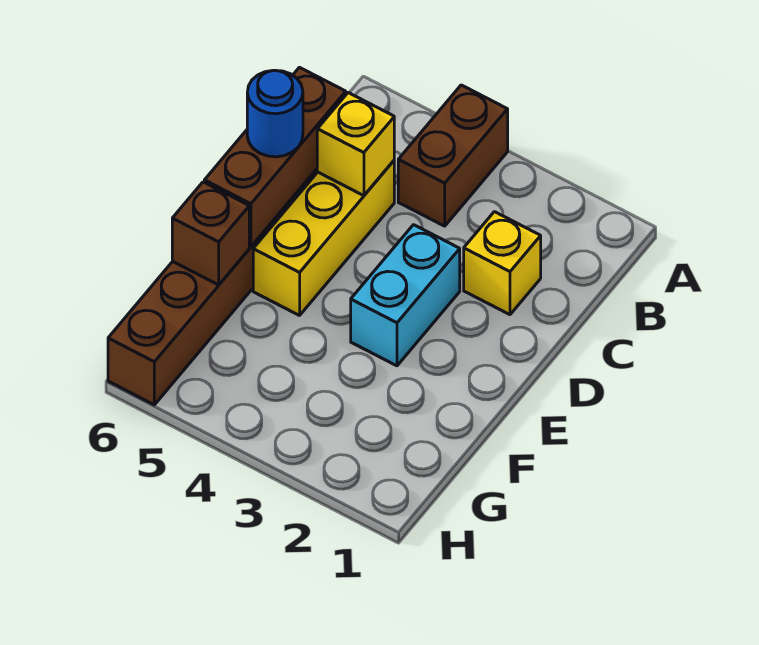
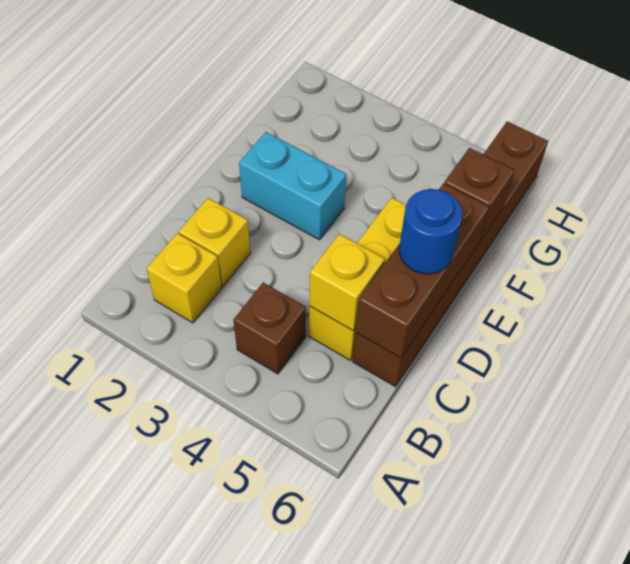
brown 1x2 brick [398,85,508,226] -> brown 1x1 brick [233,282,306,374]
none -> yellow 1x1 brick [147,233,222,323]
cyan 1x2 brick [351,225,460,366] -> cyan 1x2 brick turned to [239,132,346,240]

